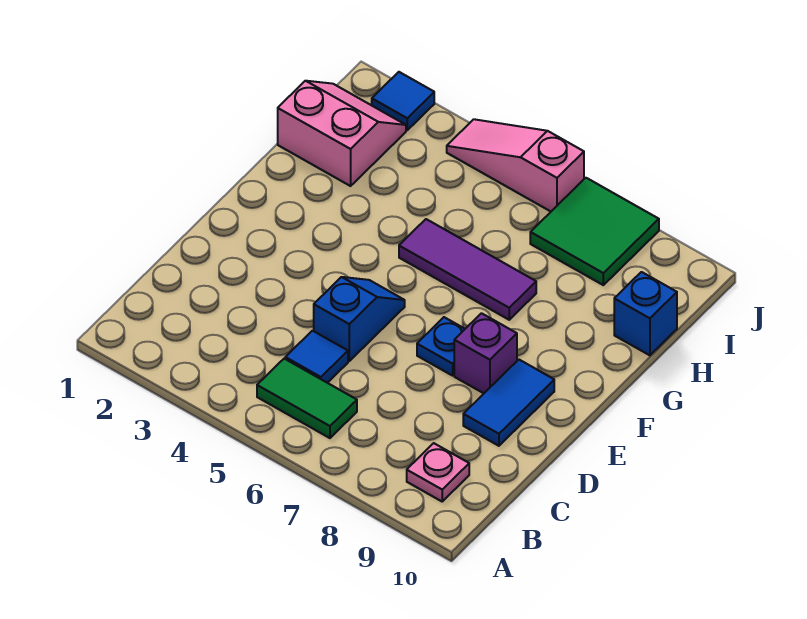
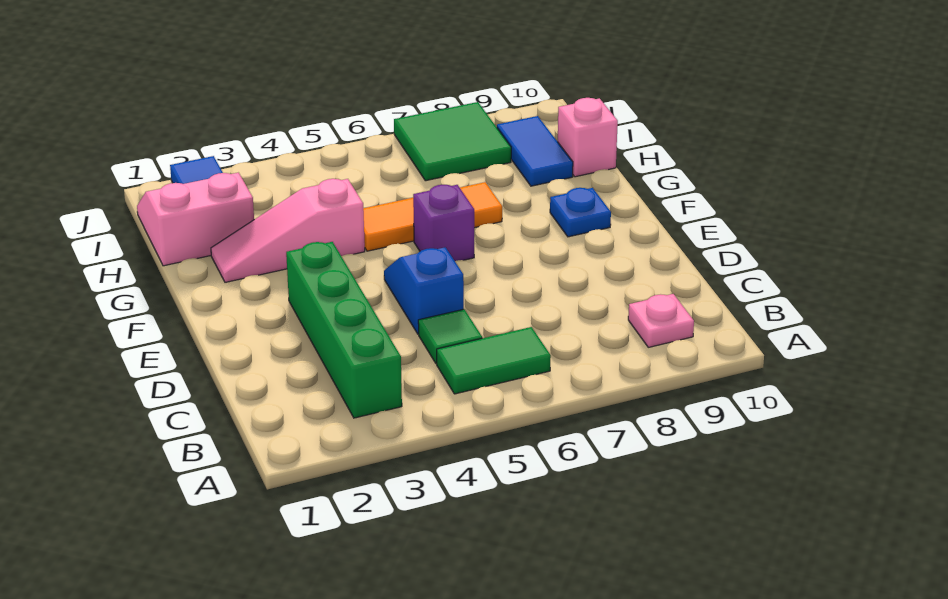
none -> green 1x4 brick [286,242,402,418]
blue 1x1 tile [285,331,348,383] -> green 1x1 tile [418,309,482,364]
blue 1x2 tile [463,360,554,446] -> blue 1x2 tile moved to [497,116,573,186]
blue 1x1 plate [417,317,465,376] -> blue 1x1 plate moved to [550,188,611,237]
purple 1x1 brick [454,313,517,393] -> purple 1x1 brick moved to [413,185,474,261]
purple 1x3 tile [399,219,536,320] -> orange 1x3 tile [363,182,502,251]
blue 1x1 brick [614,272,677,355] -> pink 1x1 brick [558,98,618,177]
pink 1x3 slope [447,119,584,211] -> pink 1x3 slope moved to [211,179,365,282]

